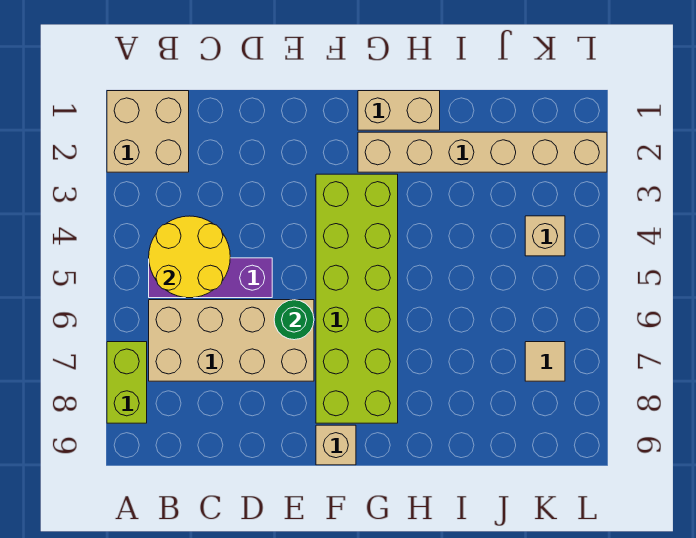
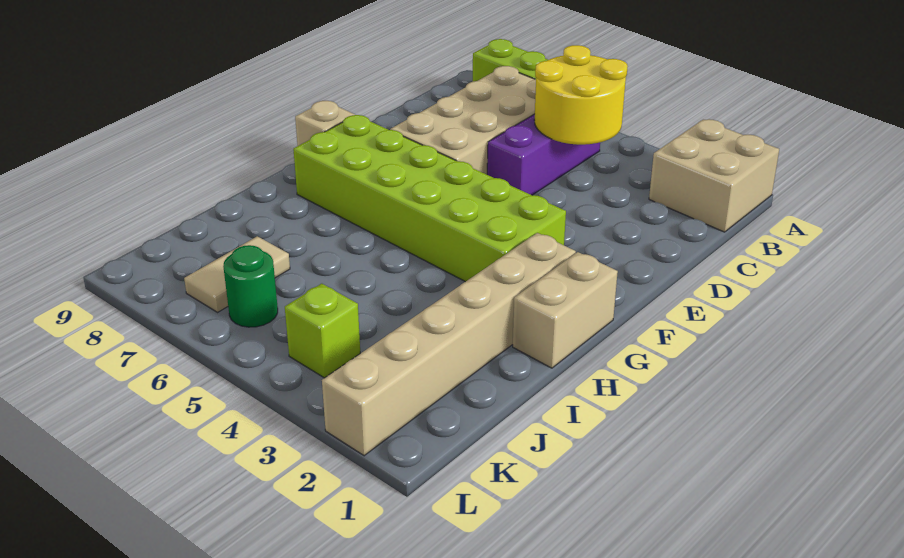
green 1x1 round brick [274,300,314,340] -> green 1x1 round brick moved to [223,245,278,327]
tan 1x1 brick [525,216,565,256] -> lime 1x1 brick [285,284,360,378]
tan 1x1 tile [525,342,565,381] -> tan 1x2 tile [184,236,290,312]

